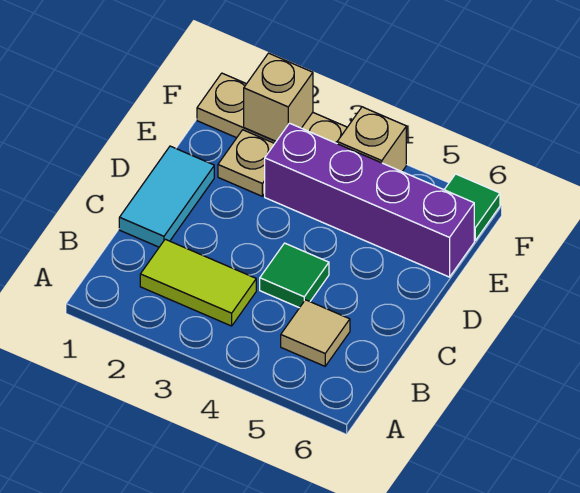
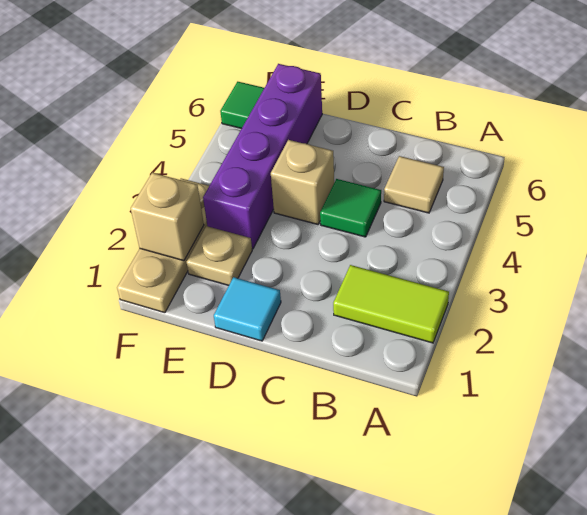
lime 1x2 tile [140,239,256,326] -> lime 1x2 tile turned to [333,265,449,343]
cyan 1x2 tile [119,146,214,247] -> cyan 1x1 tile [214,277,281,341]
tan 1x1 brick [337,107,406,171] -> tan 1x1 brick moved to [271,140,334,224]

